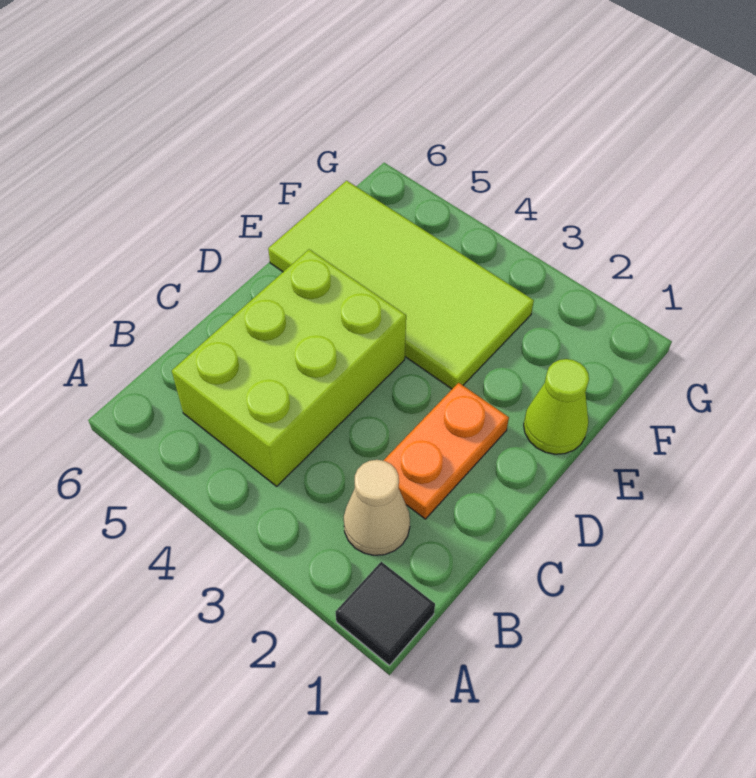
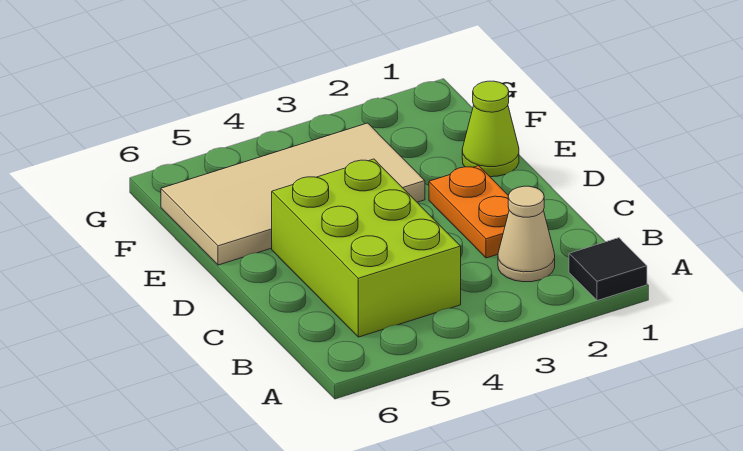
lime 2x4 tile [268,181,534,389] -> tan 2x4 tile [161,123,425,265]

